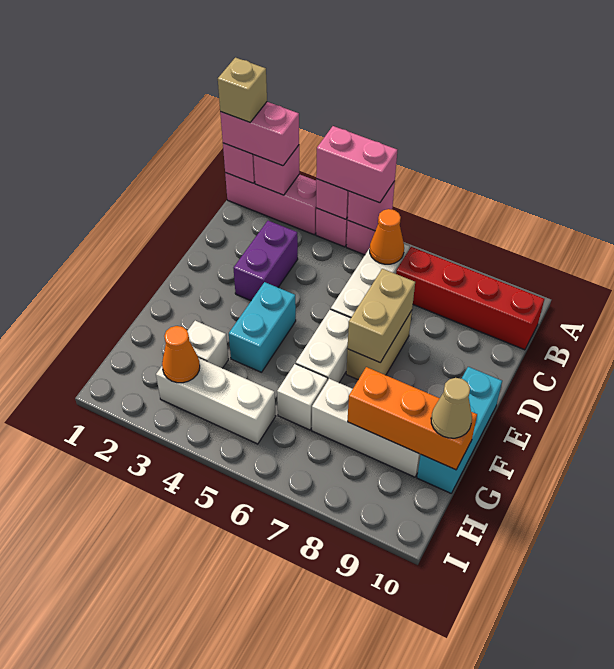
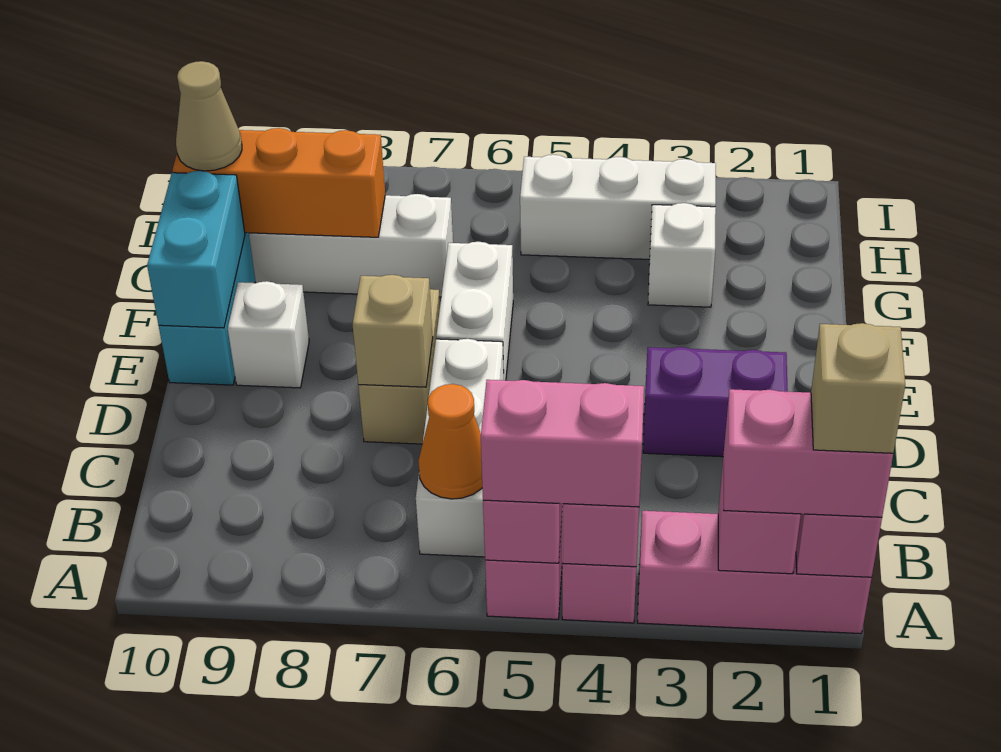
red 1x4 brick [396,247,544,350] -> none
purple 1x2 brick [234,221,298,301] -> purple 1x2 brick turned to [643,347,788,457]
tan 1x2 brick [348,269,415,362] -> tan 1x1 brick [352,275,433,387]
cyan 1x2 brick [229,282,296,372] -> cyan 1x2 brick moved to [147,171,245,328]
white 1x1 brick [277,364,327,430] -> white 1x1 brick moved to [228,281,309,388]
orange 1x1 cone [162,326,200,383] -> none

